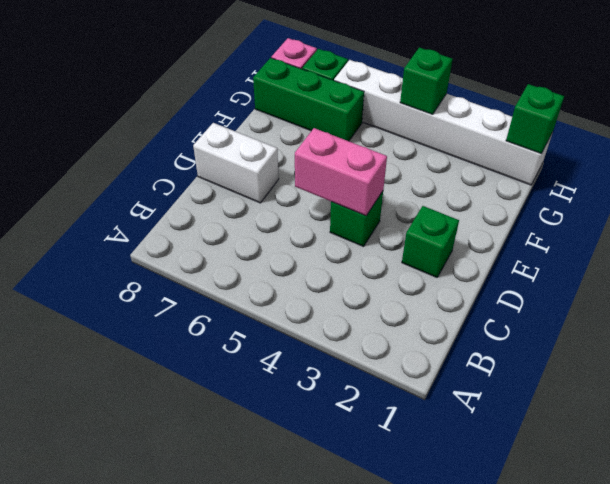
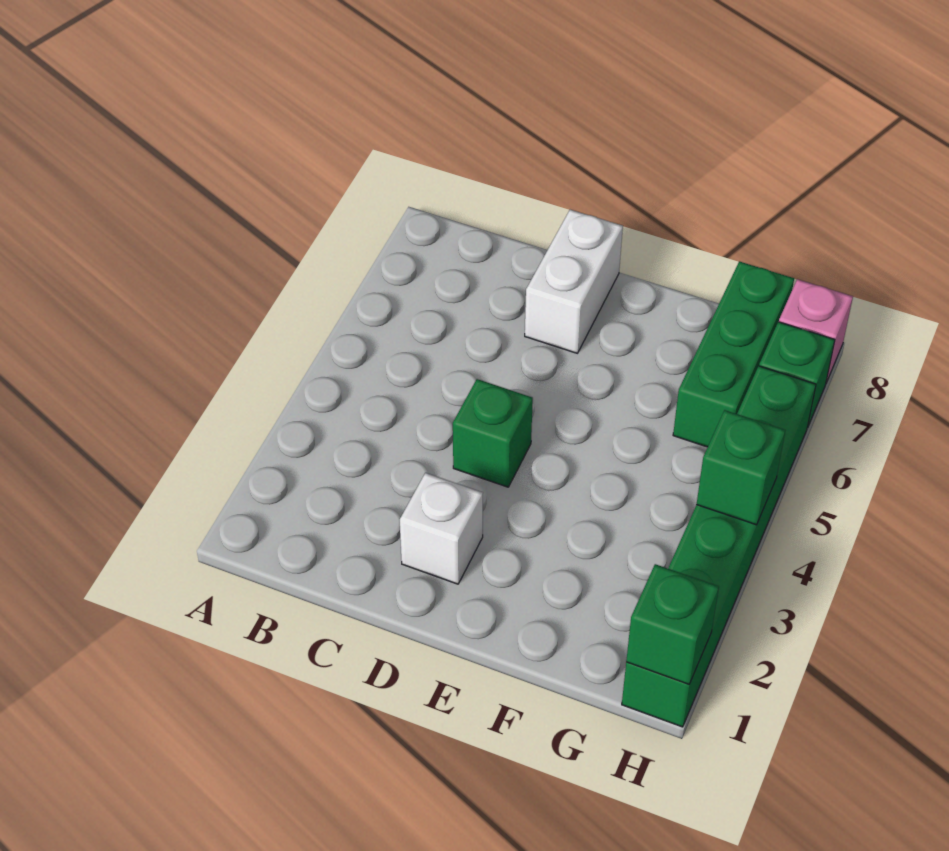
green 1x1 brick [402,206,459,277] -> white 1x1 brick [400,473,483,584]
pink 1x2 brick [295,128,387,216] -> none
white 1x6 brick [334,60,552,185] -> green 1x6 brick [622,366,816,727]

